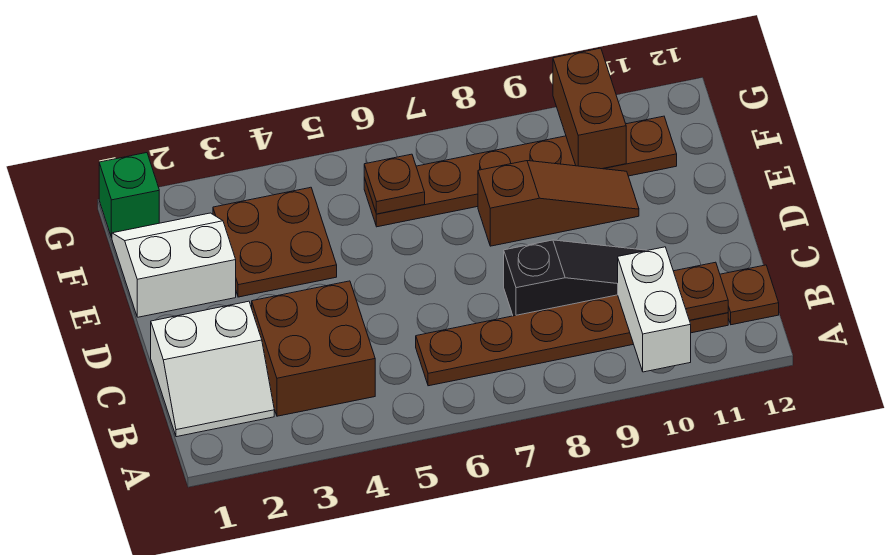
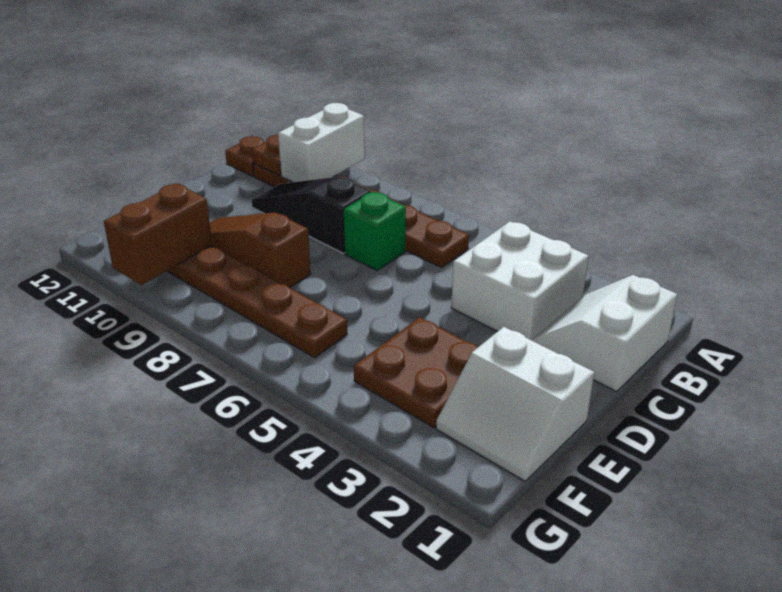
white 2x2 slope [151,301,274,437] -> white 2x2 slope turned to [532,275,678,392]
brown 2x2 brick [252,281,375,416] -> white 2x2 brick [451,221,589,340]
brown 1x1 plate [364,154,425,214] -> none
green 1x1 brick [99,153,159,238] -> green 1x1 brick moved to [344,192,406,270]

